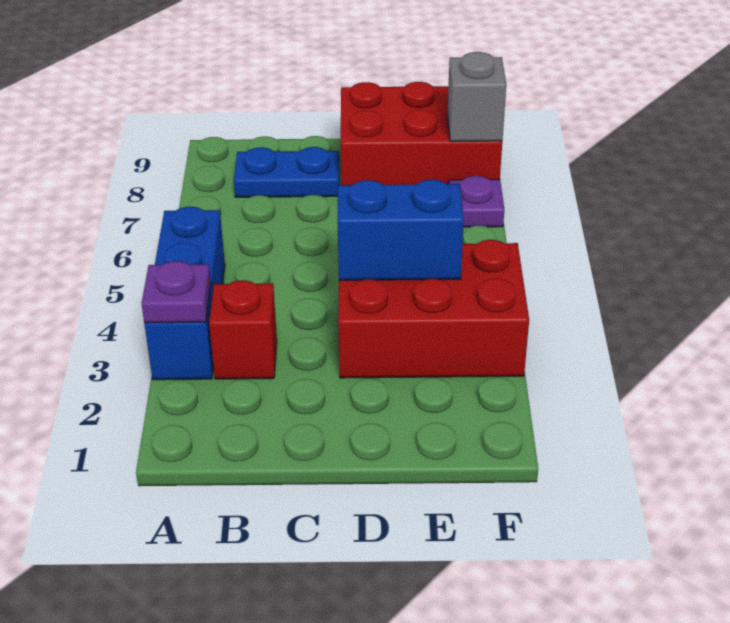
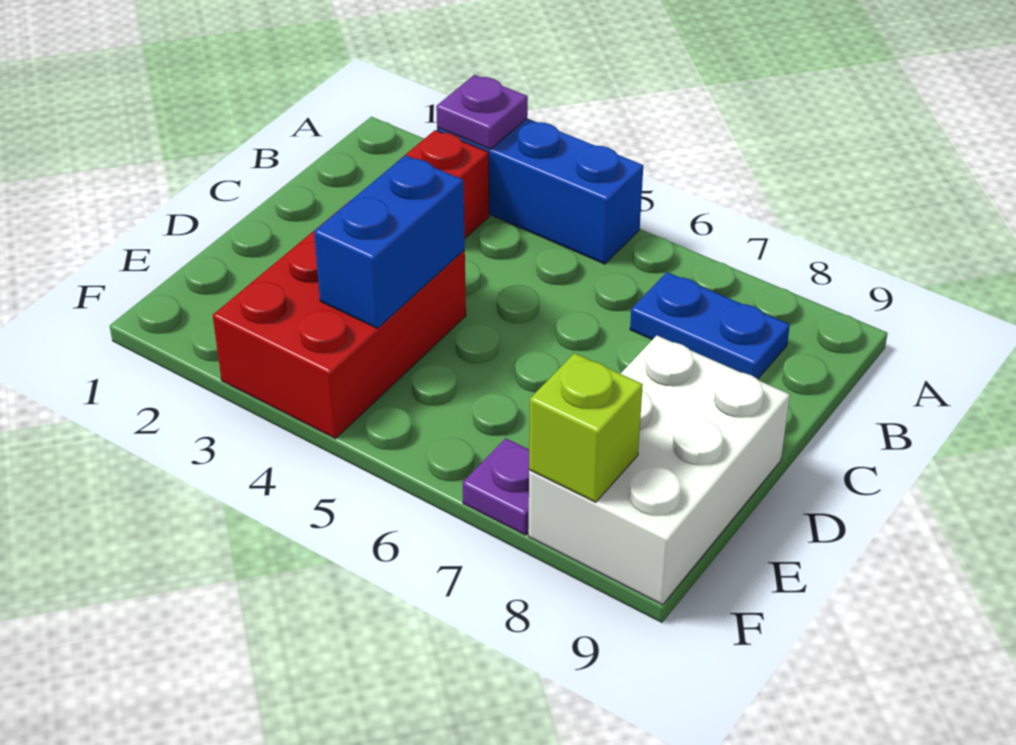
blue 1x2 plate [234,147,339,197] -> blue 1x2 plate turned to [630,272,790,379]
red 2x3 brick [341,82,502,185] -> white 2x3 brick [528,335,790,605]
grey 1x1 brick [448,52,506,142] -> lime 1x1 brick [529,353,643,502]

